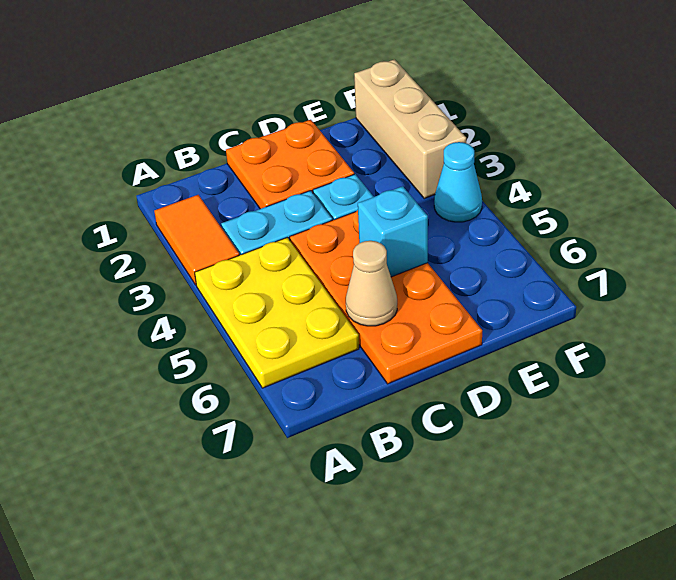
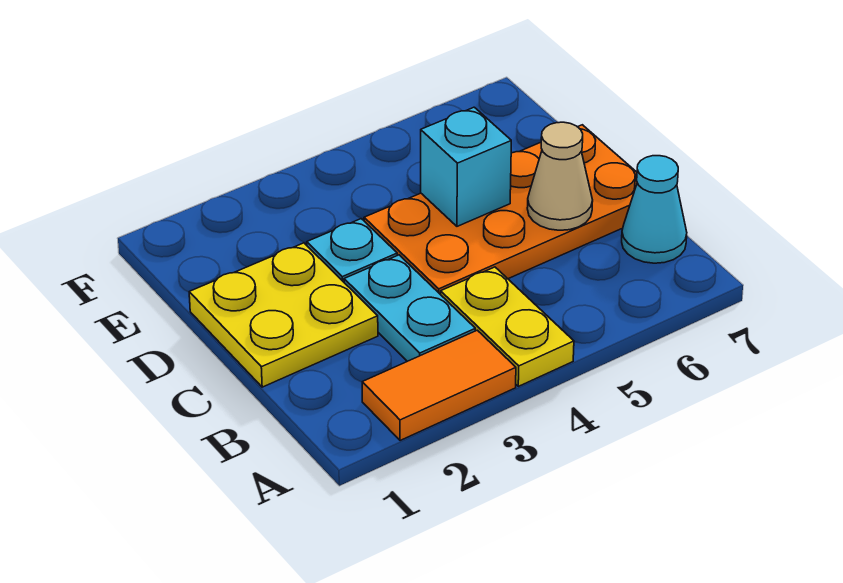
yellow 2x3 plate [195,238,359,388] -> yellow 1x2 plate [441,267,574,386]
orange 2x2 plate [226,120,354,209] -> yellow 2x2 plate [189,243,378,387]
tan 1x3 brick [354,59,466,199] -> none
cyan 1x1 cone [434,142,482,222] -> cyan 1x1 cone moved to [622,156,687,263]

